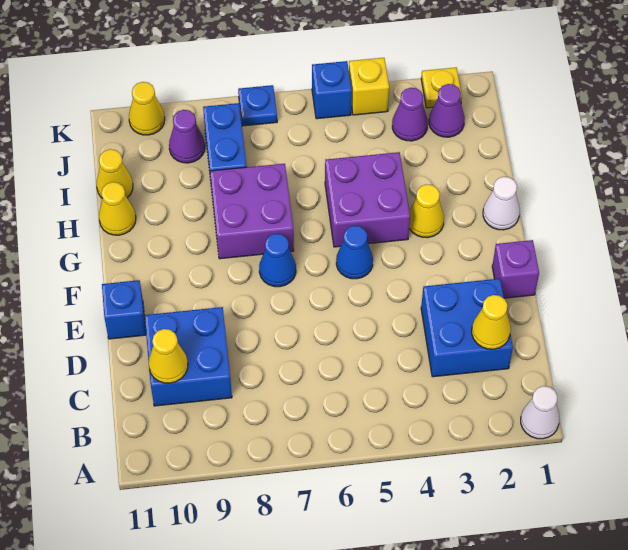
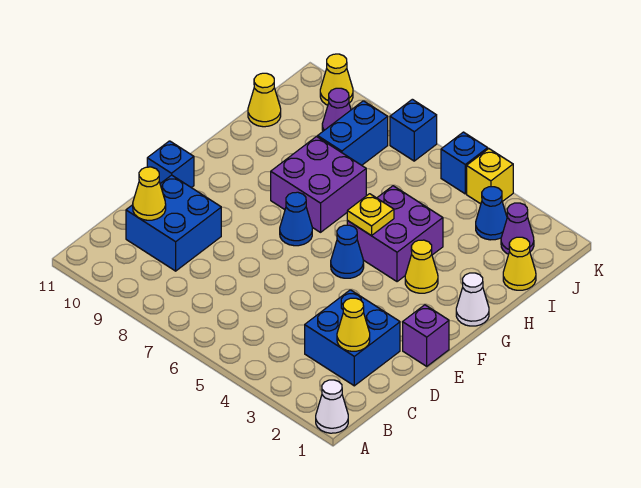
yellow 1x1 cone [99,182,136,235] -> yellow 1x1 cone moved to [503,237,536,290]
purple 1x1 cone [392,88,428,141] -> blue 1x1 cone [476,187,507,240]
yellow 1x1 plate [421,68,462,108] -> yellow 1x1 plate moved to [347,194,394,236]
blue 1x1 plate [238,85,277,126] -> blue 1x1 brick [390,99,437,161]

